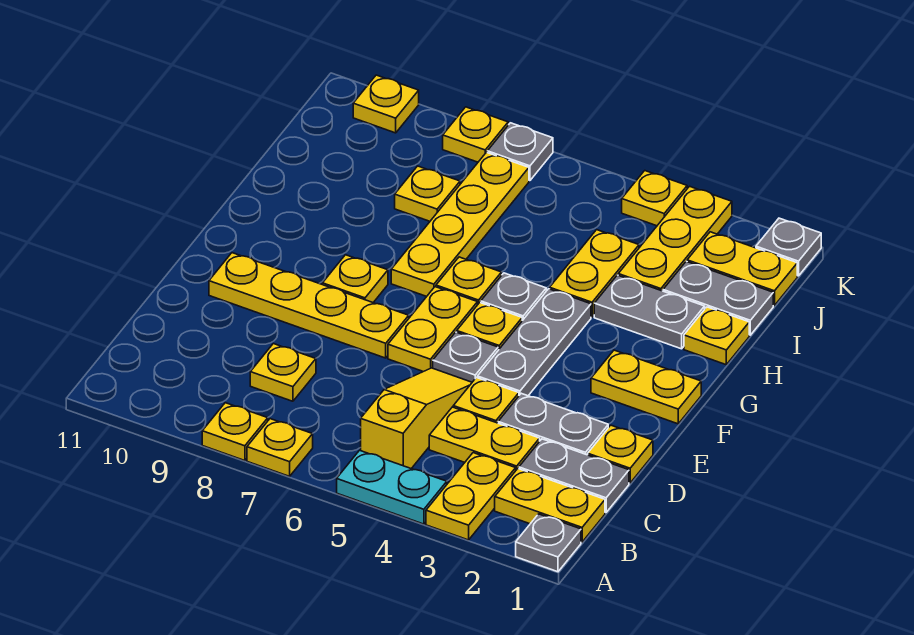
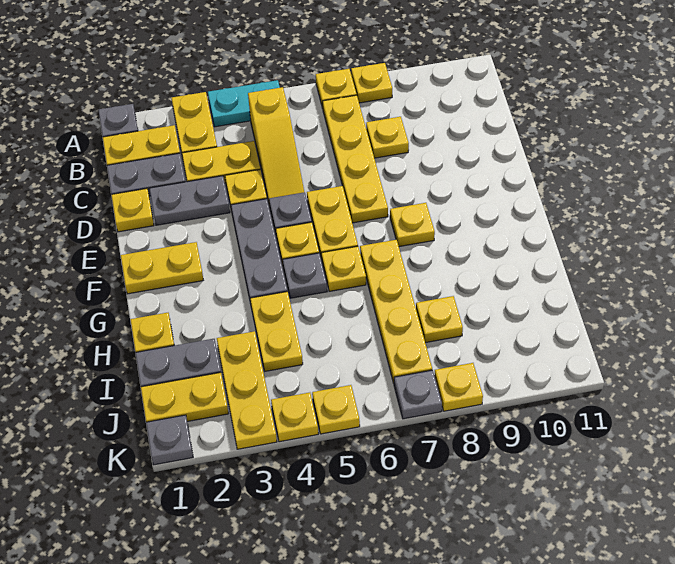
yellow 1x4 plate [209,253,409,358] -> yellow 1x4 plate turned to [323,95,388,223]
grey 1x2 plate [594,275,705,349] -> none
yellow 1x1 plate [353,75,419,133] -> yellow 1x1 plate moved to [312,385,360,434]

